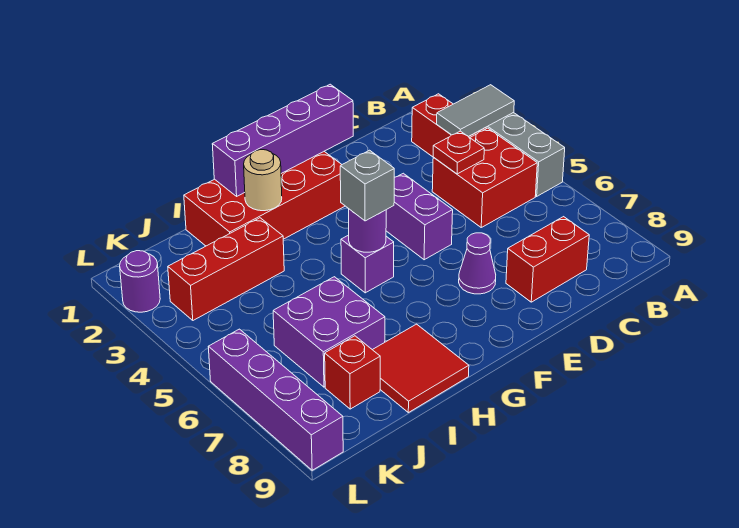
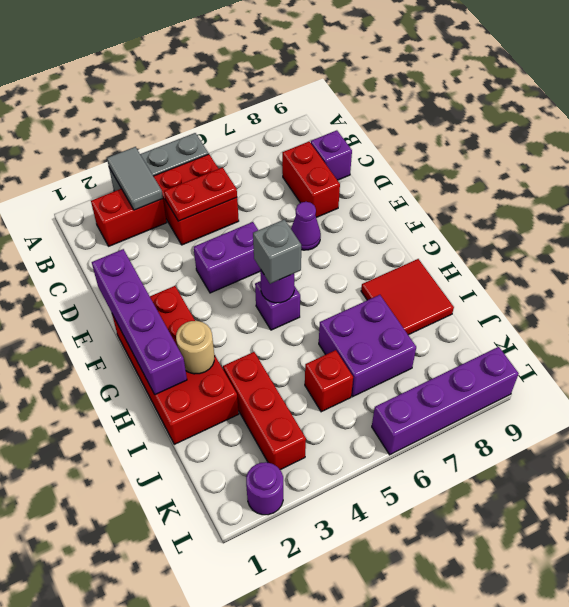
red 1x1 plate [433,131,484,174] -> red 1x2 plate [164,168,237,221]
none -> purple 1x1 brick [311,130,352,180]
red 1x1 brick [325,336,380,409] -> red 1x1 brick moved to [305,350,353,412]

